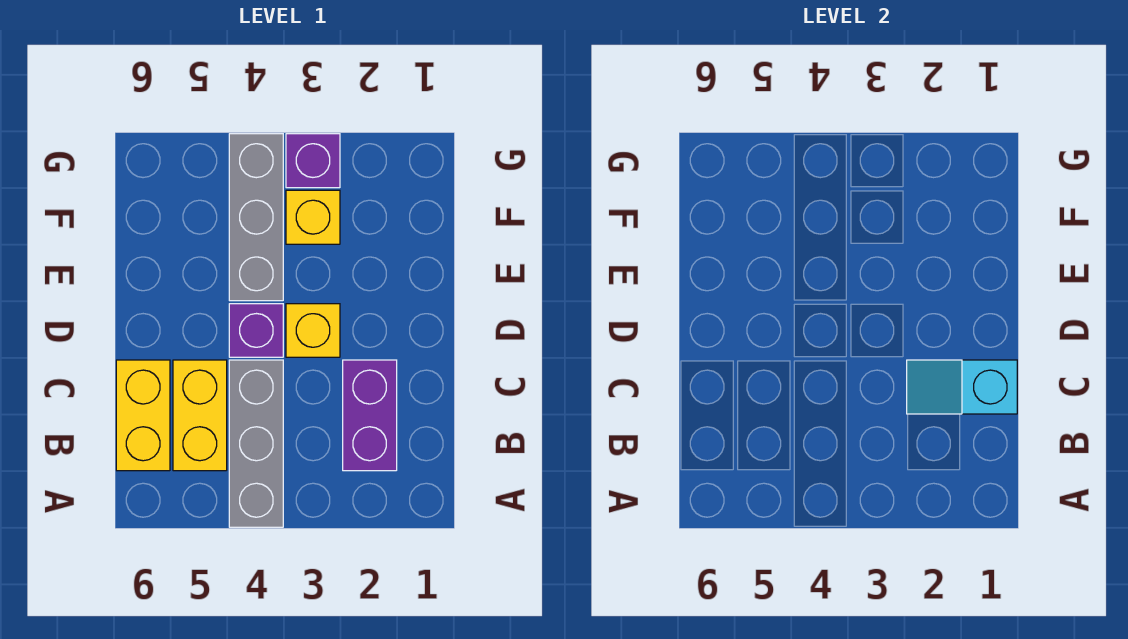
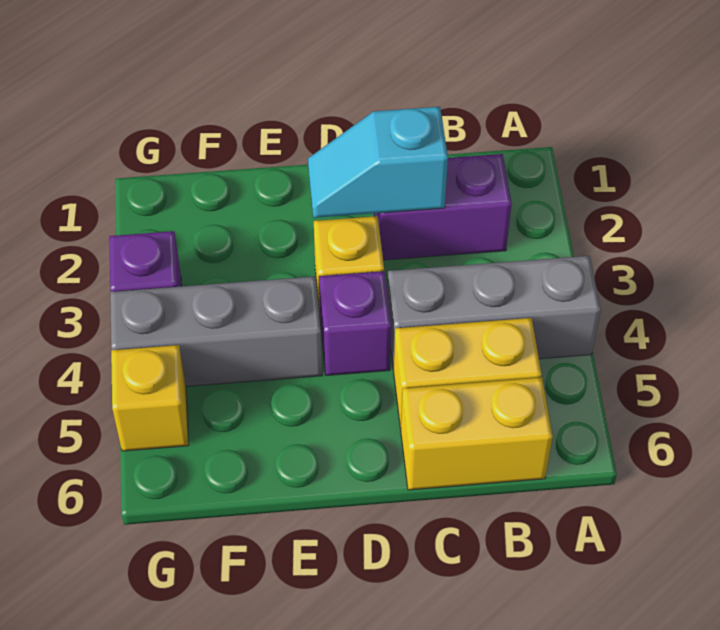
cyan 1x2 slope [907,360,1017,414] -> cyan 1x2 slope turned to [308,107,448,218]
yellow 1x1 brick [286,190,340,244] -> yellow 1x1 brick moved to [111,345,189,451]

